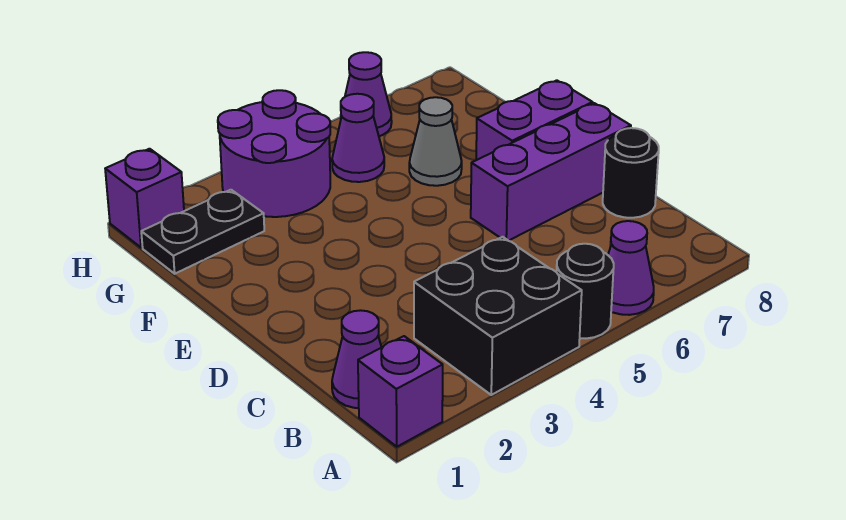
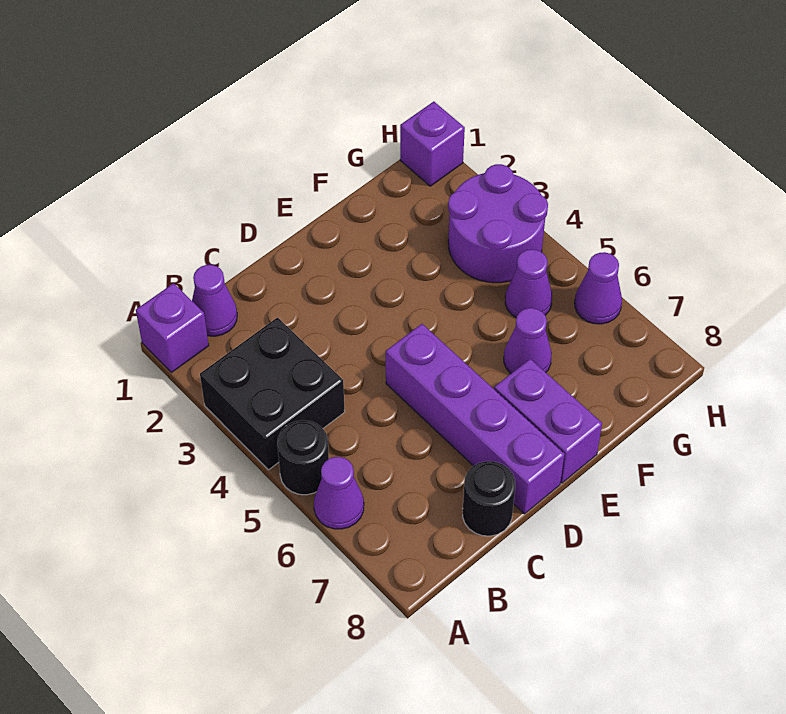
purple 1x3 brick [471,103,631,241] -> purple 1x4 brick [386,324,565,514]
grey 1x1 cone [409,97,462,186] -> purple 1x1 cone [504,308,552,374]
black 1x2 plate [141,190,264,274] -> none

